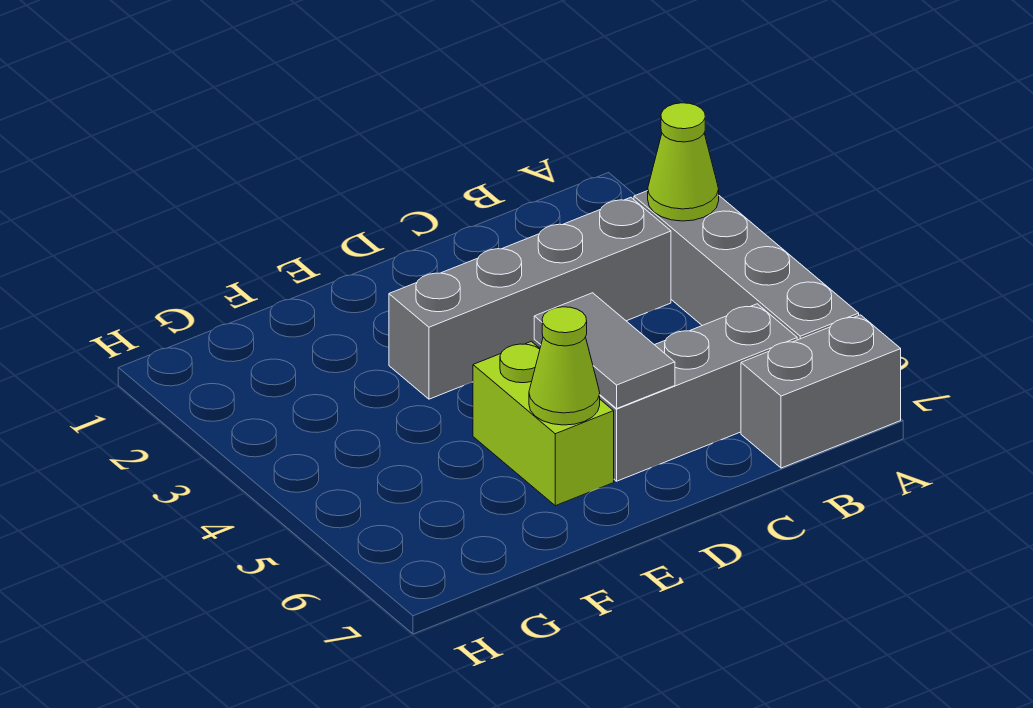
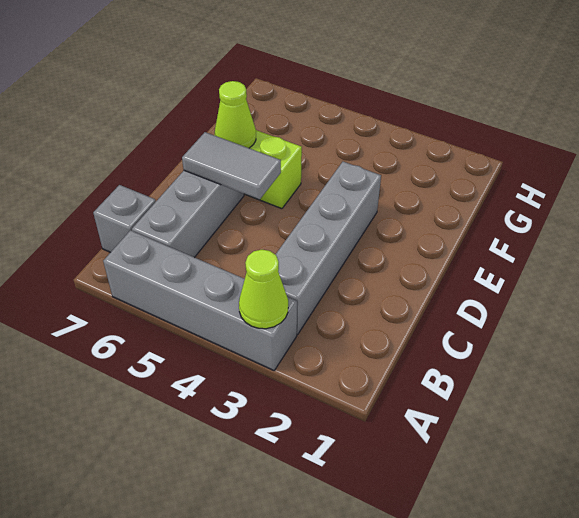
grey 1x2 brick [741,315,901,468] -> grey 1x1 brick [93,185,156,252]

